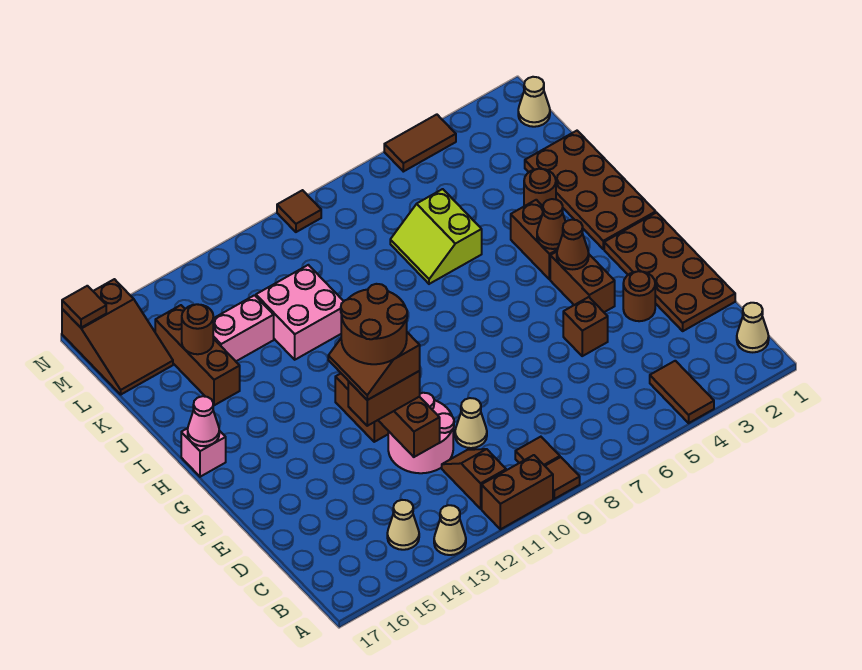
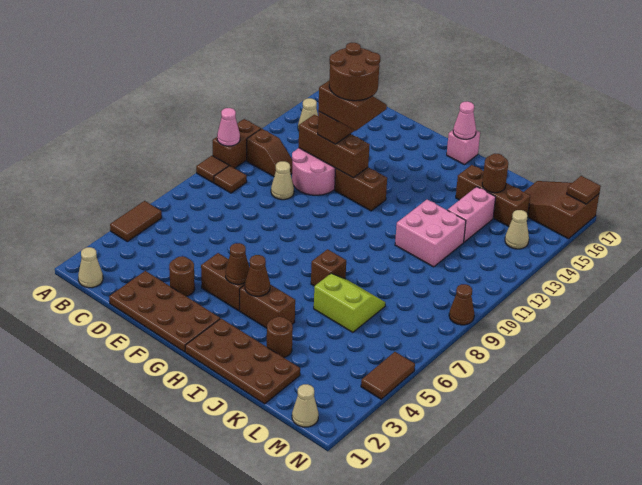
brown 1x2 tile [650,361,714,423] -> brown 1x2 tile turned to [110,201,162,242]
none -> pink 1x1 cone [217,108,240,146]
tan 1x1 cone [434,505,466,555] -> tan 1x1 cone moved to [505,210,529,249]
brown 1x1 brick [563,297,608,356] -> brown 1x1 brick moved to [311,249,346,286]
brown 1x1 tile [277,190,321,232] -> brown 1x1 cone [449,284,474,325]

